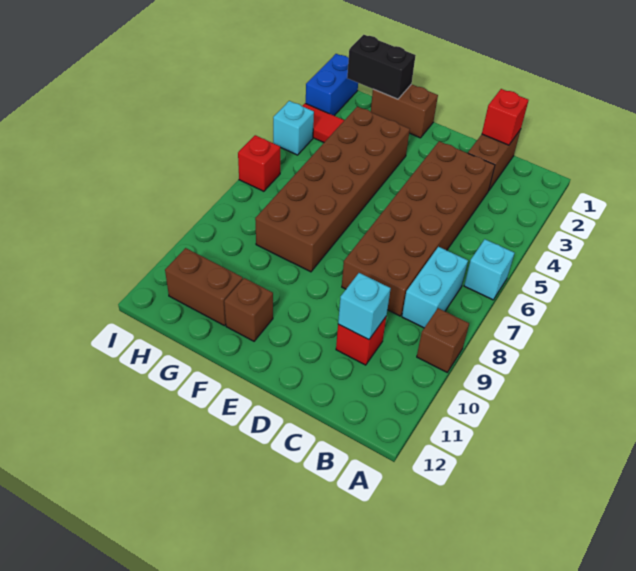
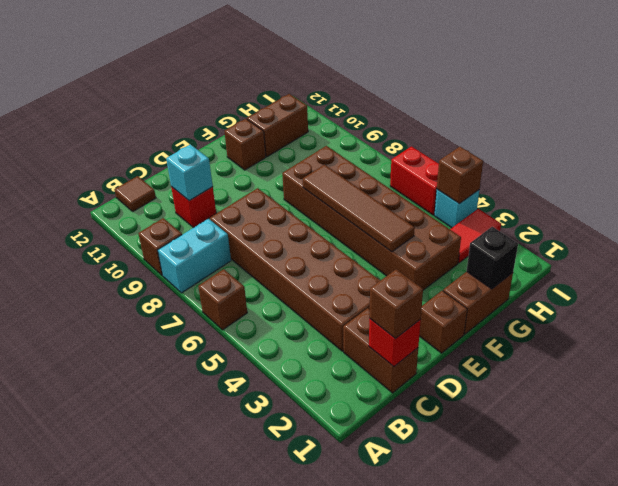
cyan 1x1 brick [464,239,514,300] -> brown 1x1 brick [198,269,247,330]
cyan 1x2 brick [402,247,468,328] -> cyan 1x2 brick turned to [158,218,231,293]
none -> brown 1x1 tile [114,176,156,211]
none -> brown 1x1 brick [369,269,423,339]
none -> brown 1x1 brick [419,291,467,353]
none -> brown 1x4 tile [303,165,415,252]
black 1x2 brick [347,35,416,99] -> black 1x1 brick [467,227,518,289]
blue 1x2 brick [306,54,358,116] -> none
none -> brown 1x1 brick [437,147,483,204]
red 1x1 brick [238,135,280,191] -> red 1x2 brick [390,146,439,215]

